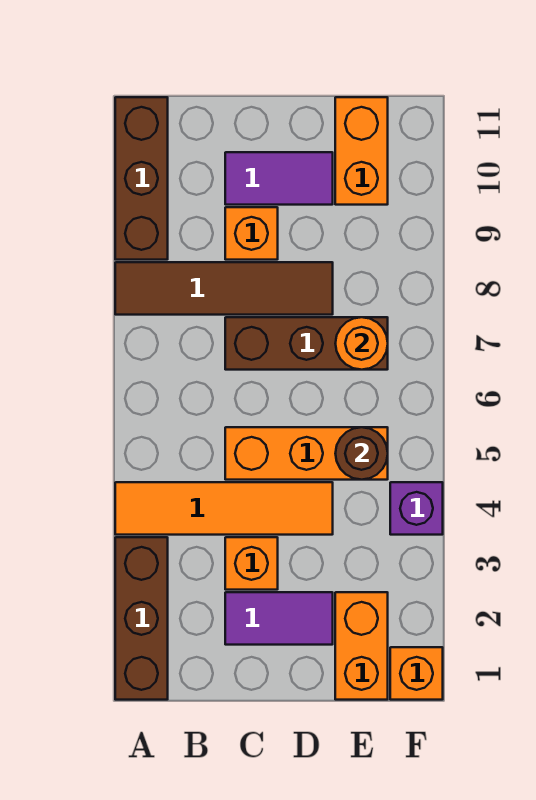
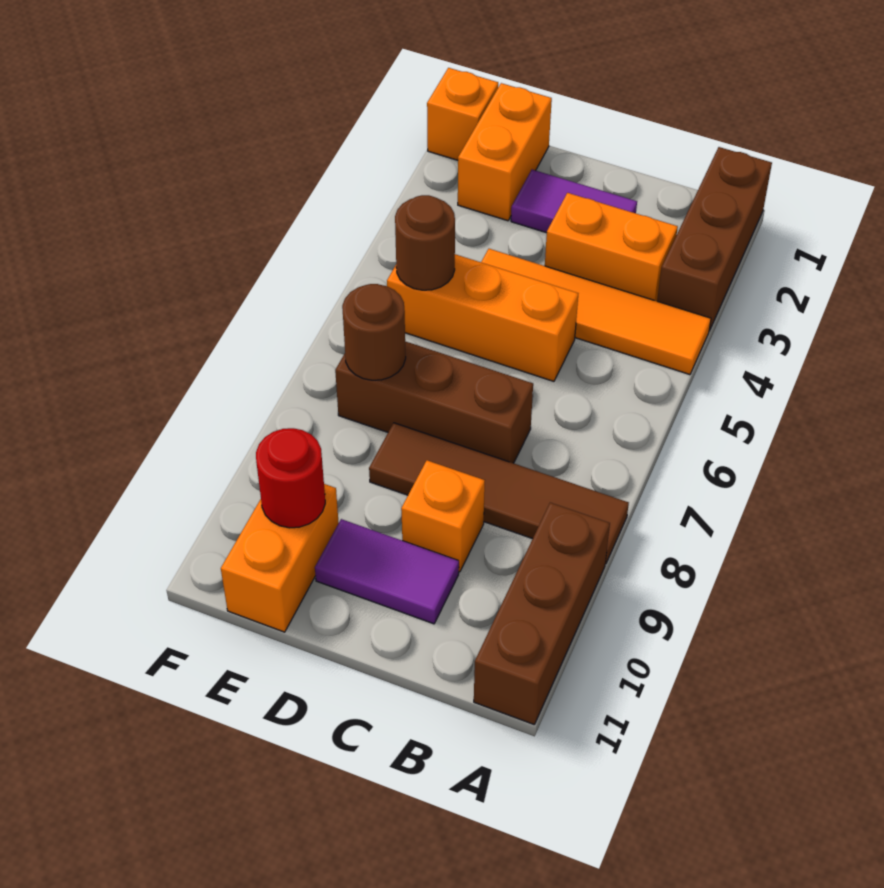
orange 1x1 brick [225,537,278,590] -> orange 1x2 brick [545,193,678,301]
orange 1x1 round brick [335,317,388,370] -> brown 1x1 round brick [342,284,406,380]
none -> red 1x1 round brick [256,428,325,528]
purple 1x1 brick [390,482,443,535] -> none

